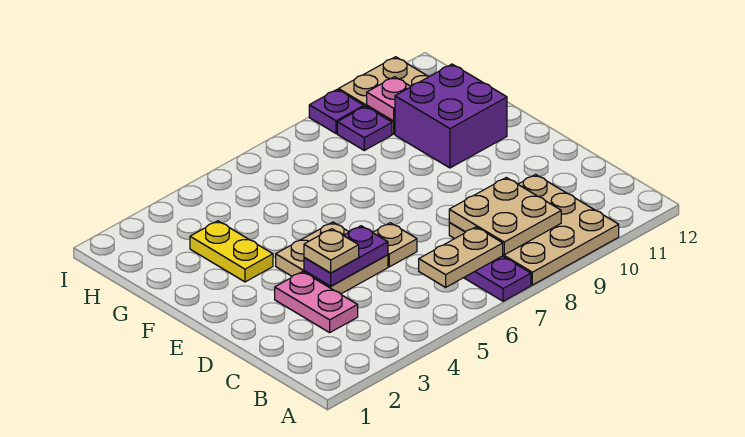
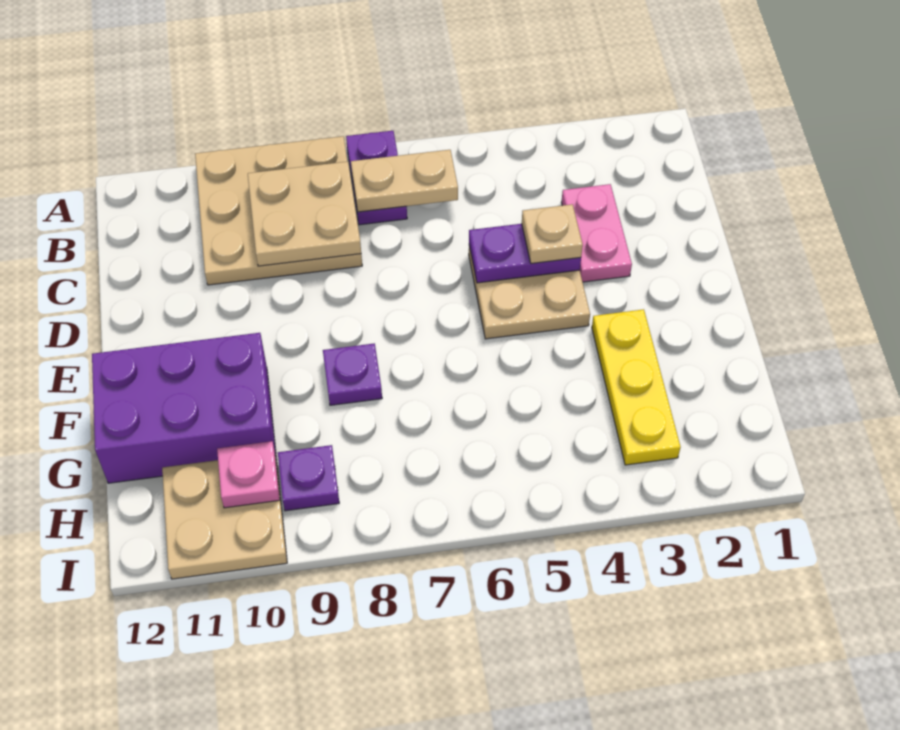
tan 1x1 plate [373,223,417,267] -> none
yellow 1x2 plate [190,221,273,282] -> yellow 1x3 plate [592,309,681,465]
purple 2x2 brick [395,64,507,168] -> purple 2x3 brick [92,333,277,483]
purple 1x1 plate [309,90,364,134] -> purple 1x1 plate moved to [323,343,382,405]

